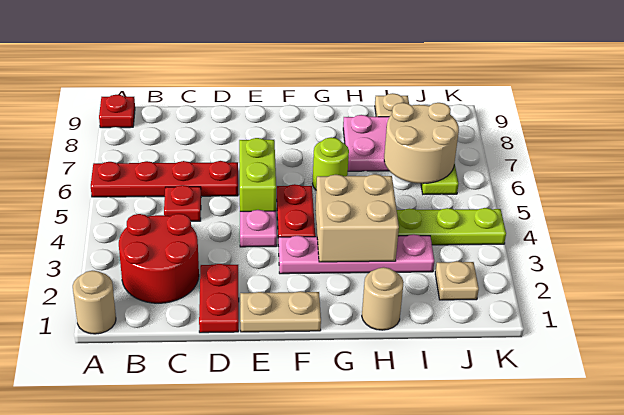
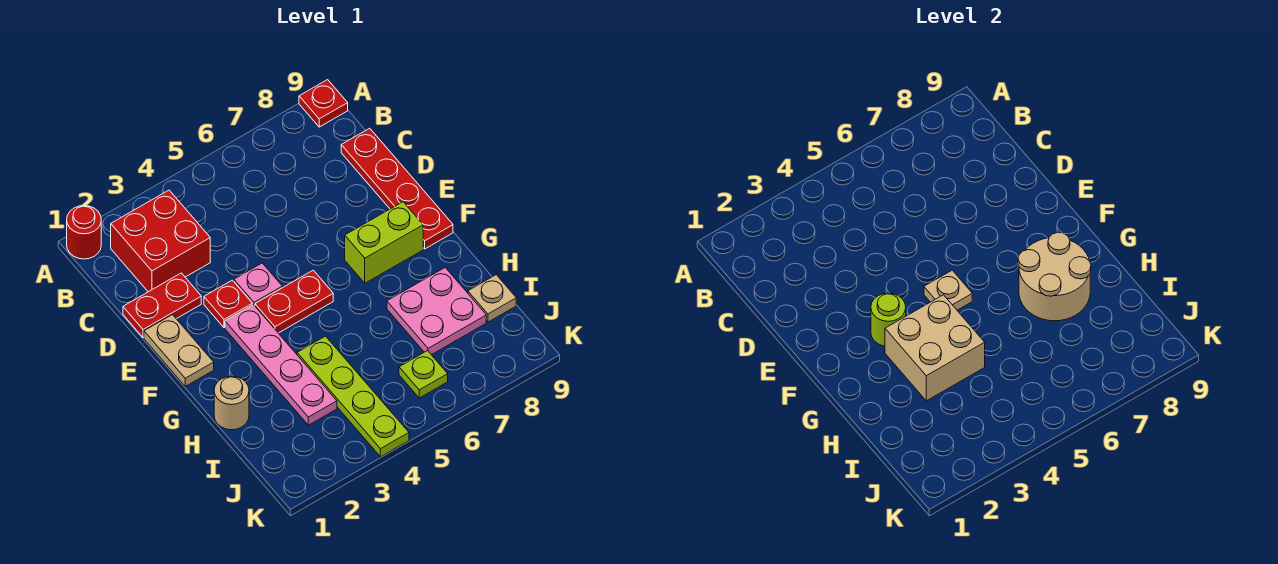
tan 1x1 round brick [73,271,116,334] -> red 1x1 round brick [67,206,101,259]
red 1x4 plate [91,161,238,197] -> red 1x4 plate moved to [341,128,453,249]
red 2x2 round brick [119,214,199,303] -> red 2x2 brick [111,190,210,292]
red 1x1 plate [164,185,201,221] -> red 1x1 plate moved to [204,280,252,328]
lime 1x2 brick [239,138,276,211] -> lime 1x2 brick moved to [345,202,423,283]
lime 1x1 round brick [313,137,349,190] -> lime 1x1 round brick moved to [871,293,906,346]
tan 2x2 round brick [384,103,459,183] -> tan 2x2 round brick moved to [1018,232,1091,321]
tan 1x1 plate [435,261,479,300] -> tan 1x1 plate moved to [924,270,972,310]

